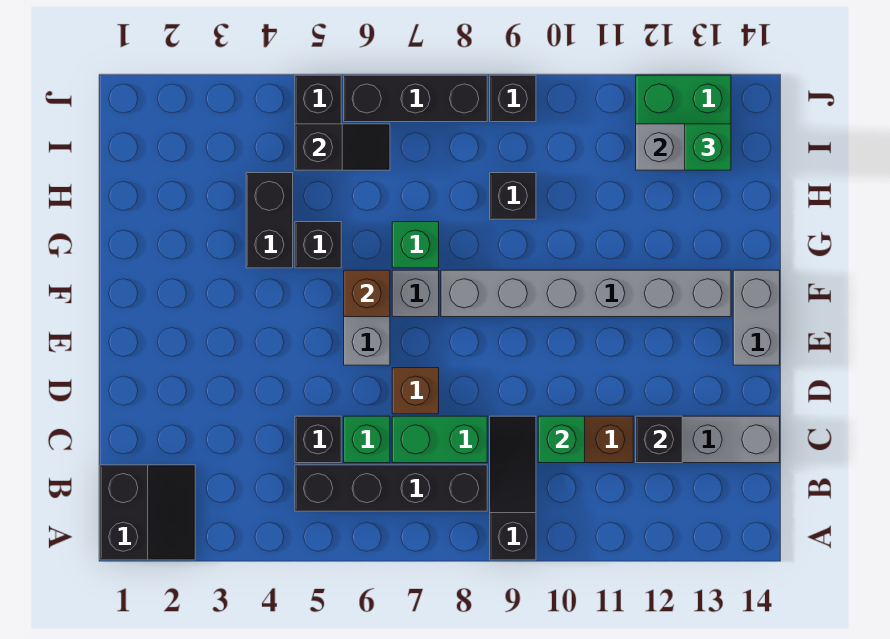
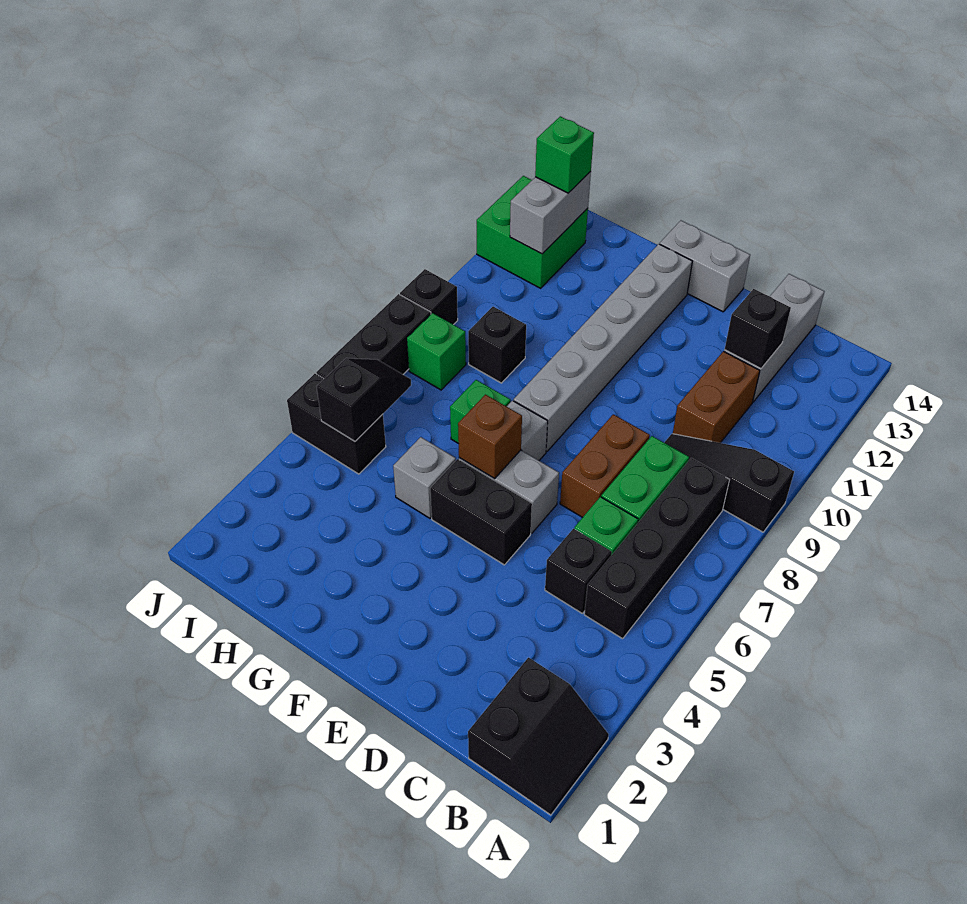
black 2x2 slope [100,465,195,560] -> black 2x2 slope turned to [468,658,609,815]
green 1x1 brick [538,416,585,463] -> green 1x1 brick moved to [407,313,466,390]
brown 1x1 brick [392,368,439,414] -> brown 1x2 brick [560,414,650,517]
black 1x2 brick [246,173,293,268] -> black 1x2 brick moved to [430,459,532,565]
black 1x1 brick [295,222,341,268] -> grey 1x1 brick [393,437,456,518]

